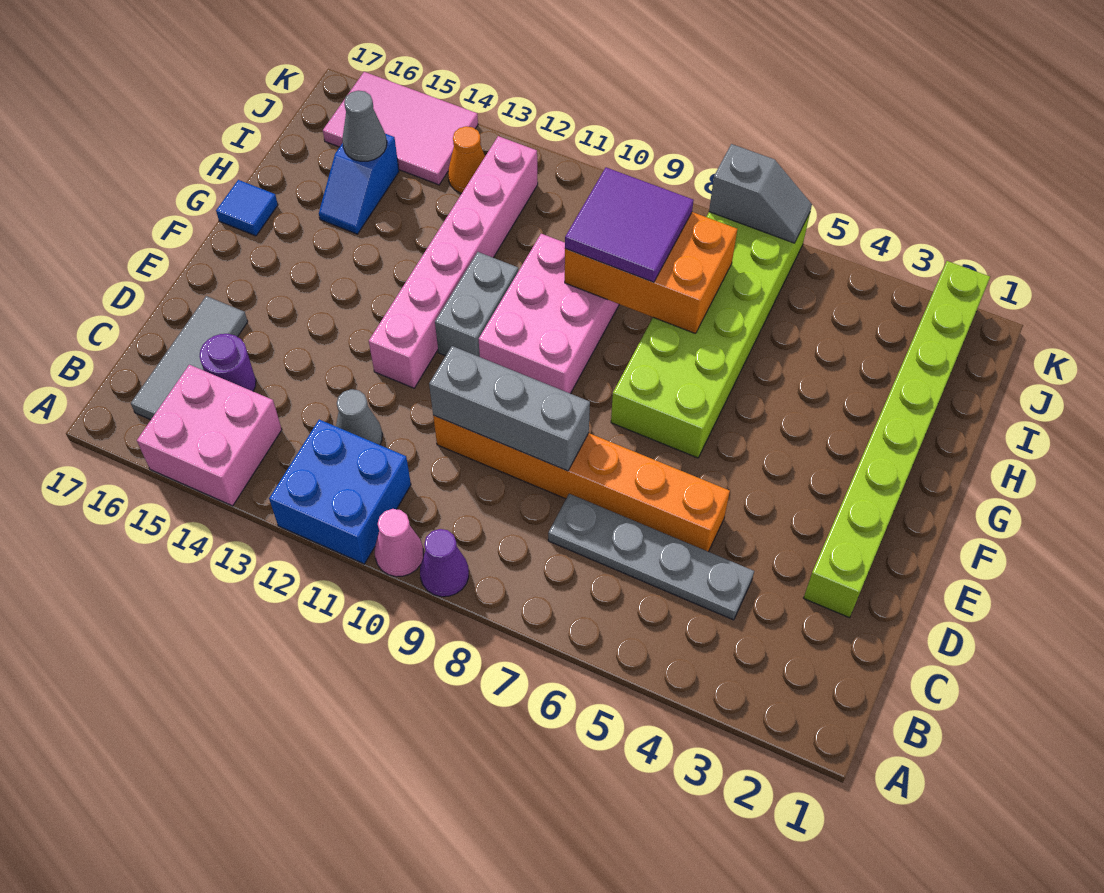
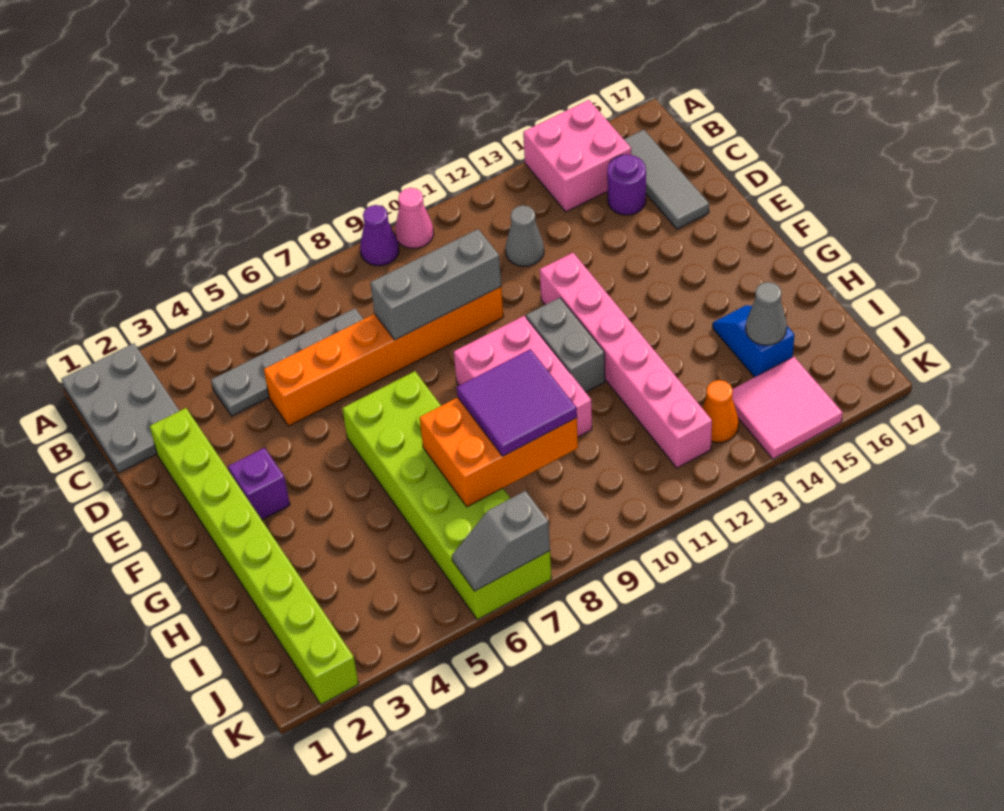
none -> grey 2x3 plate [62,343,179,473]
blue 2x2 brick [269,420,411,564] -> none
none -> purple 1x1 brick [228,448,290,520]
blue 1x1 tile [216,180,278,236] -> none
pink 2x3 tile [323,72,478,185] -> pink 2x2 tile [732,357,843,459]

